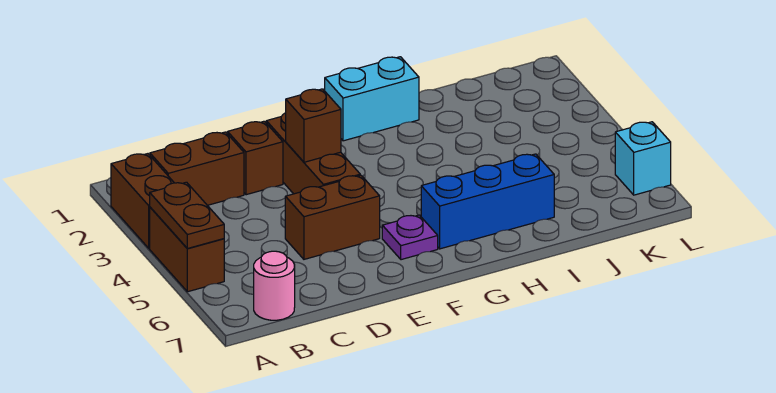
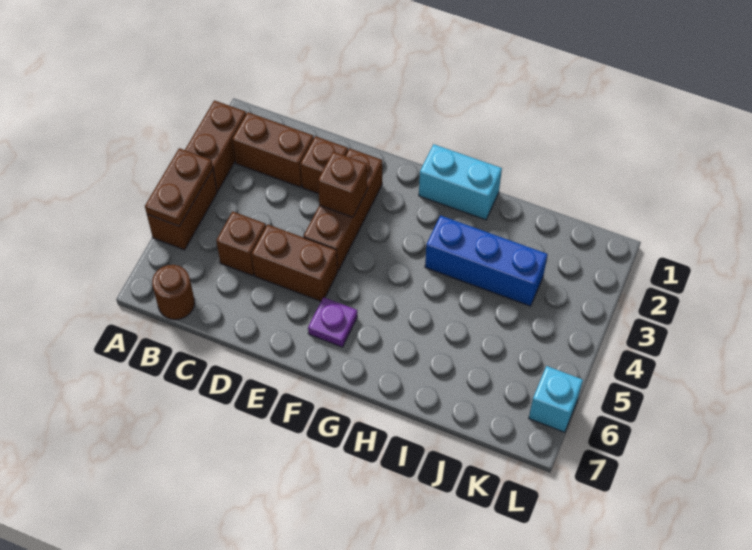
pink 1x1 round brick [254,251,295,320] -> brown 1x1 round brick [152,265,195,320]
none -> brown 1x1 brick [216,211,266,276]
blue 1x3 brick [421,154,554,249] -> blue 1x3 brick moved to [425,216,548,306]

